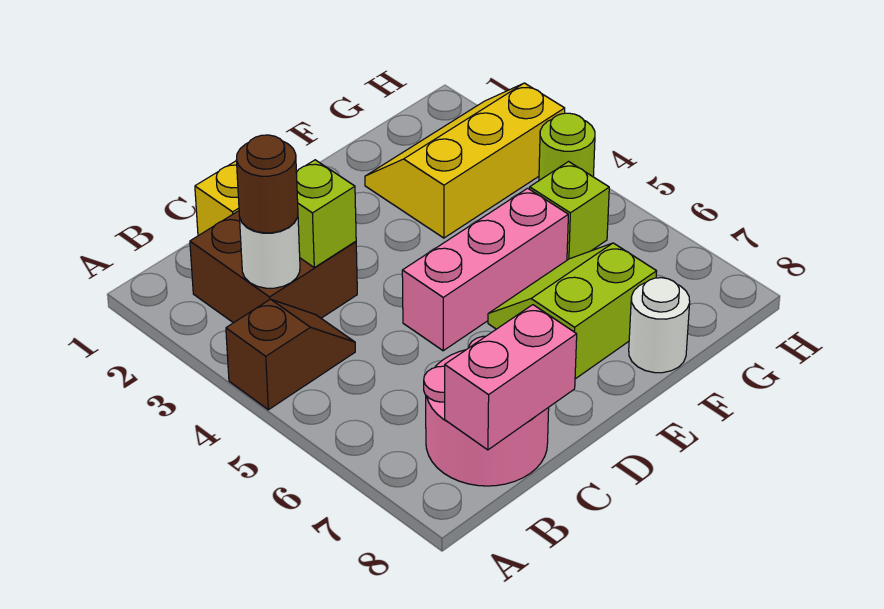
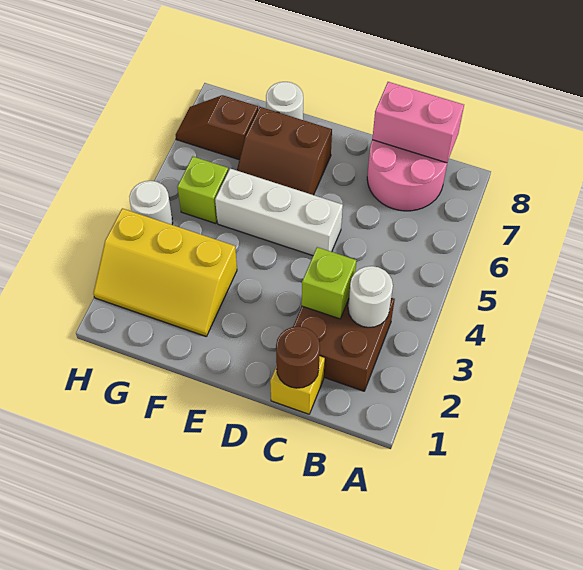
brown 1x2 slope [226,299,355,410] -> brown 1x2 slope moved to [176,95,258,160]
brown 1x1 round brick [236,135,298,233] -> brown 1x1 round brick moved to [276,326,320,388]
pink 1x3 brick [402,188,568,351] -> white 1x3 brick [215,169,343,256]
lime 2x2 slope [488,243,657,379] -> brown 2x2 slope [237,107,332,195]
lime 1x1 round brick [539,113,595,180] -> white 1x1 round brick [129,181,173,225]

